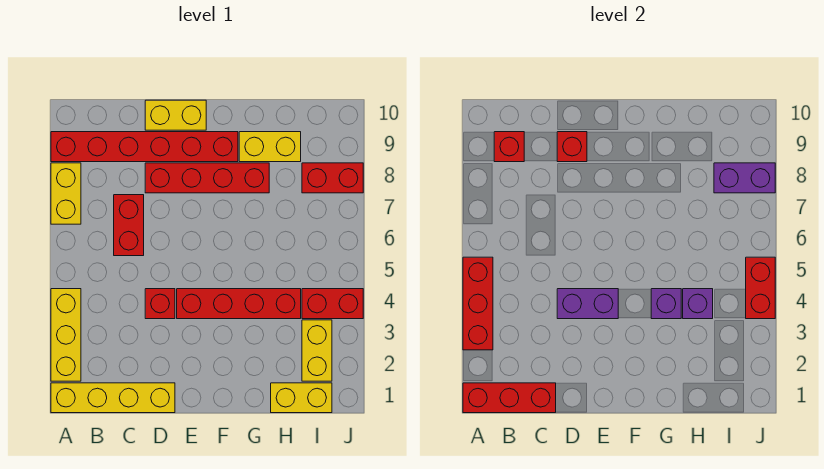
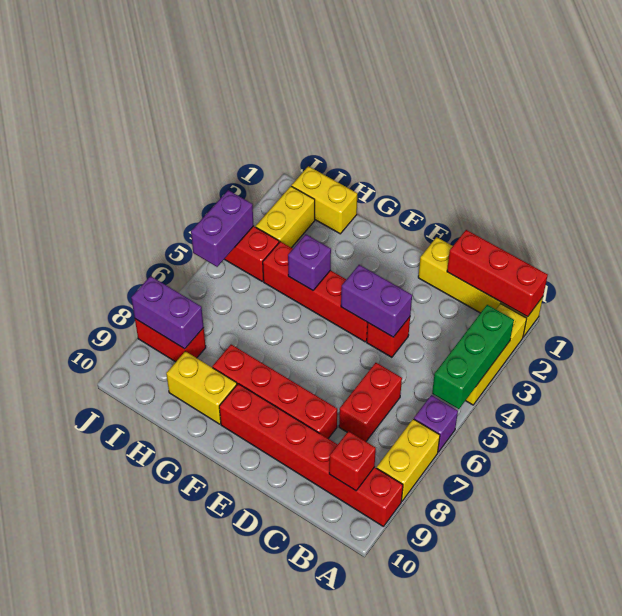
red 1x3 brick [463,257,493,350] -> green 1x3 brick [432,305,514,409]
red 1x1 brick [557,132,587,162] -> none
yellow 1x2 brick [145,100,206,130] -> none
purple 1x1 brick [683,289,713,319] -> purple 1x1 brick moved to [414,395,458,452]
red 1x2 brick [746,257,775,319] -> purple 1x2 brick [191,190,254,267]

